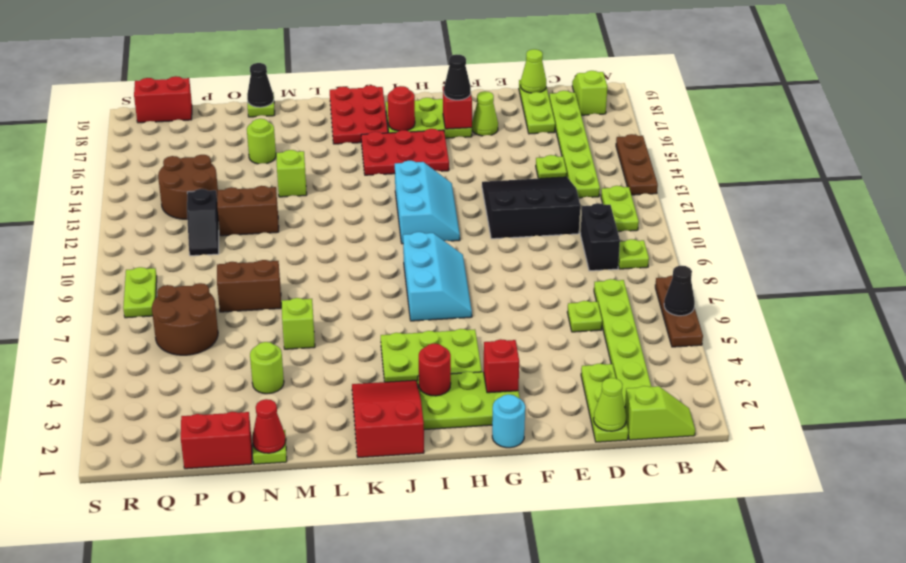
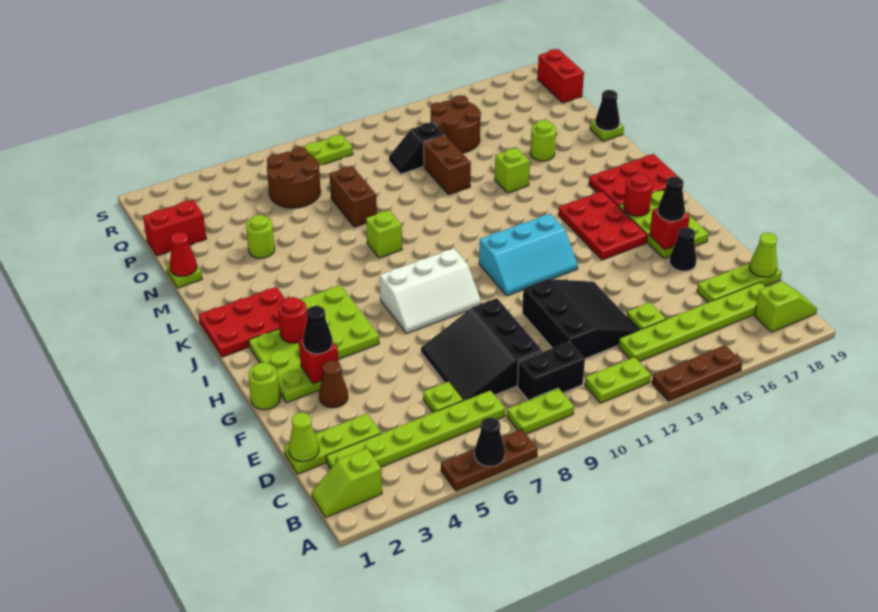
lime 1x2 slope [625,386,695,440] -> lime 1x2 slope turned to [312,448,382,517]
lime 1x1 plate [618,239,649,269] -> lime 1x2 plate [507,388,574,434]
none -> black 3x3 slope [421,298,543,401]
none -> brown 1x1 cone [319,360,348,408]
lime 1x1 cone [472,91,498,136] -> black 1x1 cone [670,227,697,271]
cyan 1x1 round brick [492,395,525,448] -> lime 1x1 round brick [248,362,280,410]
none -> black 1x1 cone [303,306,332,354]
cyan 2x3 slope [403,232,472,321] -> white 2x3 slope [380,248,481,333]
red 2x3 slope [352,380,424,457] -> red 2x3 plate [199,287,285,357]
lime 1x1 brick [282,298,315,349] -> lime 1x1 brick moved to [366,210,402,258]
red 1x2 brick [181,412,252,469] -> red 1x2 brick turned to [143,200,207,256]

